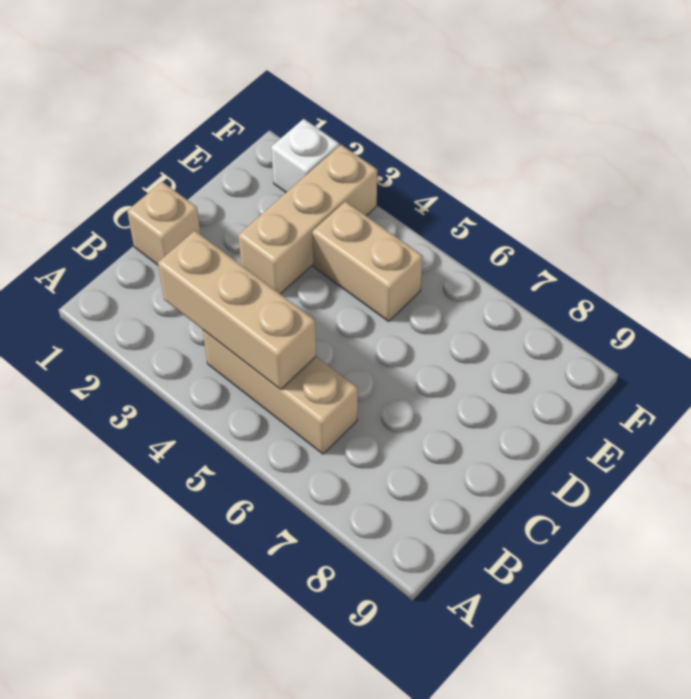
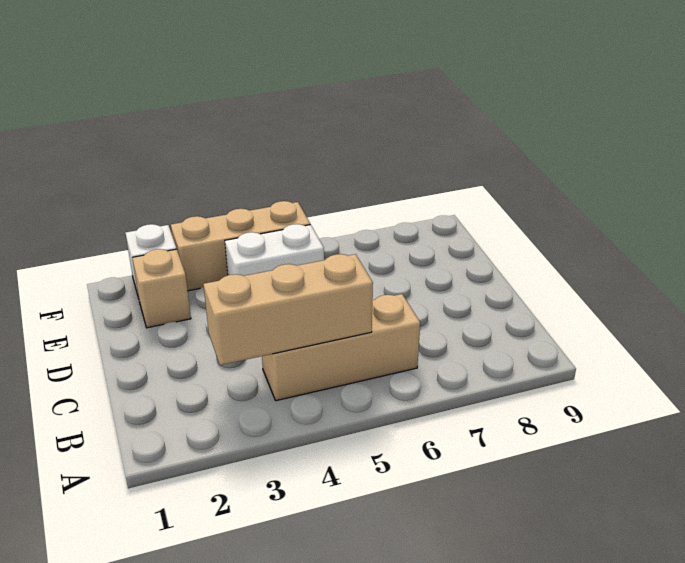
tan 1x1 brick [127,182,201,265] -> tan 1x1 brick moved to [132,249,191,328]
tan 1x3 brick [238,145,377,294] -> tan 1x3 brick turned to [171,201,310,291]
tan 1x2 brick [312,201,423,321] -> white 1x2 brick [225,224,324,276]

